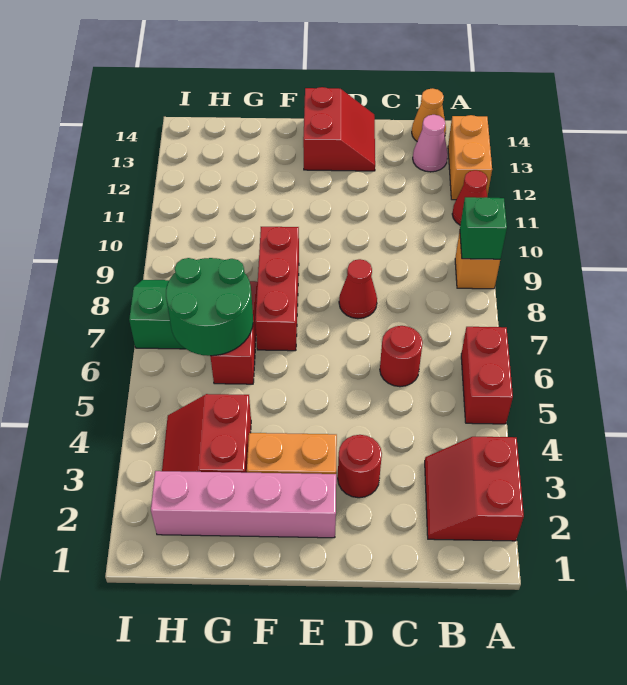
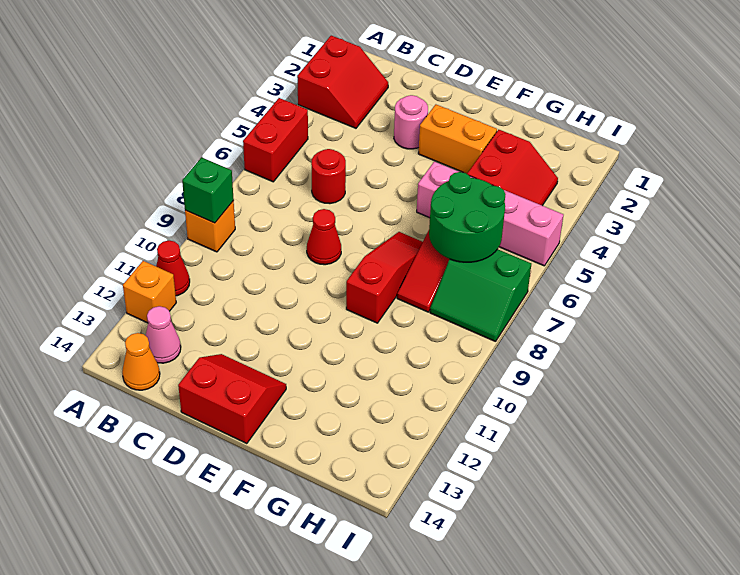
orange 1x2 brick [448,115,492,200] -> orange 1x1 brick [123,261,176,323]
red 1x1 round brick [338,435,382,498] -> pink 1x1 round brick [394,95,428,149]
red 2x2 slope [303,87,375,171] -> red 2x2 slope turned to [178,354,286,444]
pink 1x4 brick [151,471,336,538] -> pink 1x4 brick moved to [417,162,563,266]
red 1x3 brick [255,227,299,351] -> red 1x3 slope [346,232,423,323]

